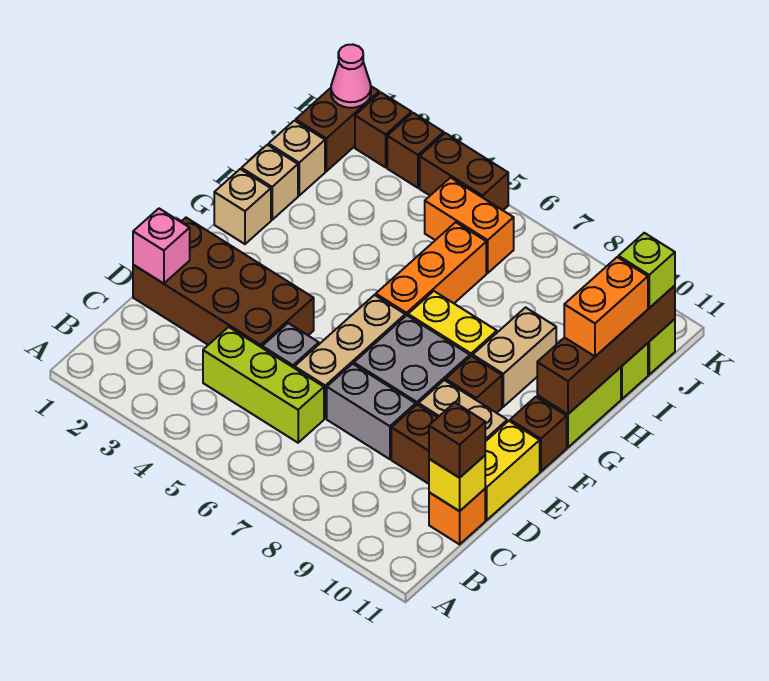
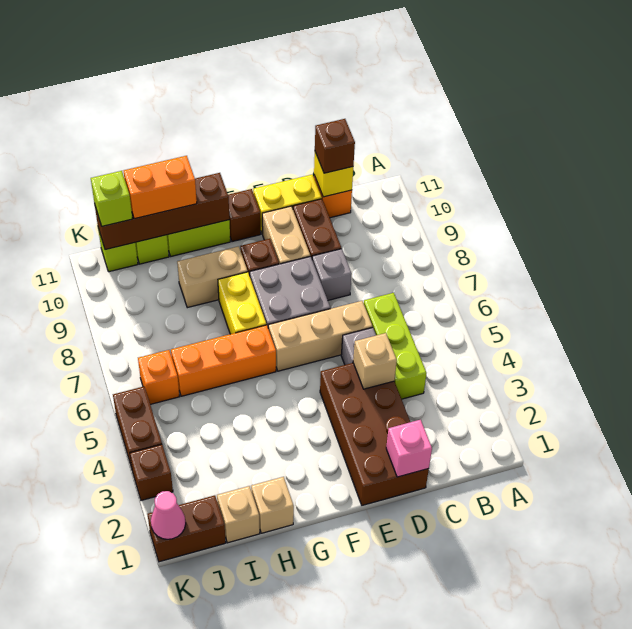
grey 1x2 brick [327,364,416,459] -> grey 1x1 brick [312,249,352,300]
tan 1x1 brick [214,169,271,244] -> tan 1x1 brick moved to [353,333,397,389]
orange 1x2 brick [425,178,514,273] -> orange 1x1 brick [138,350,180,404]
brown 1x1 brick [355,92,411,167] -> none

